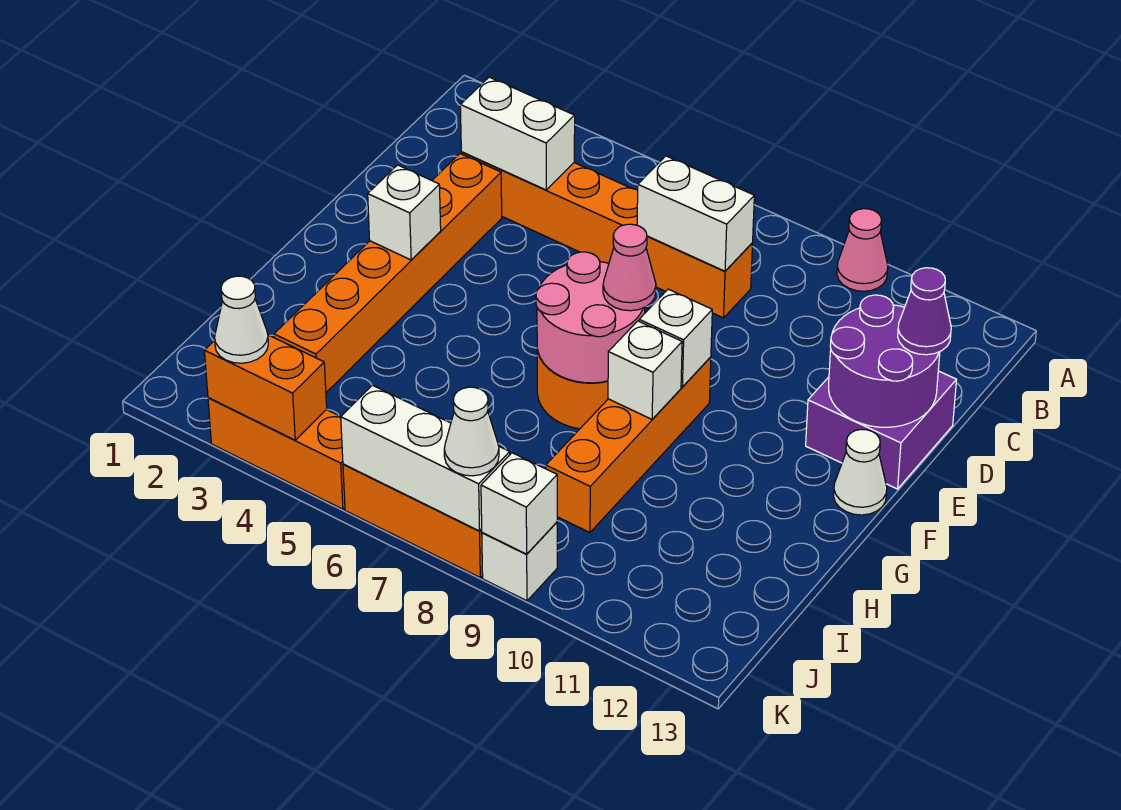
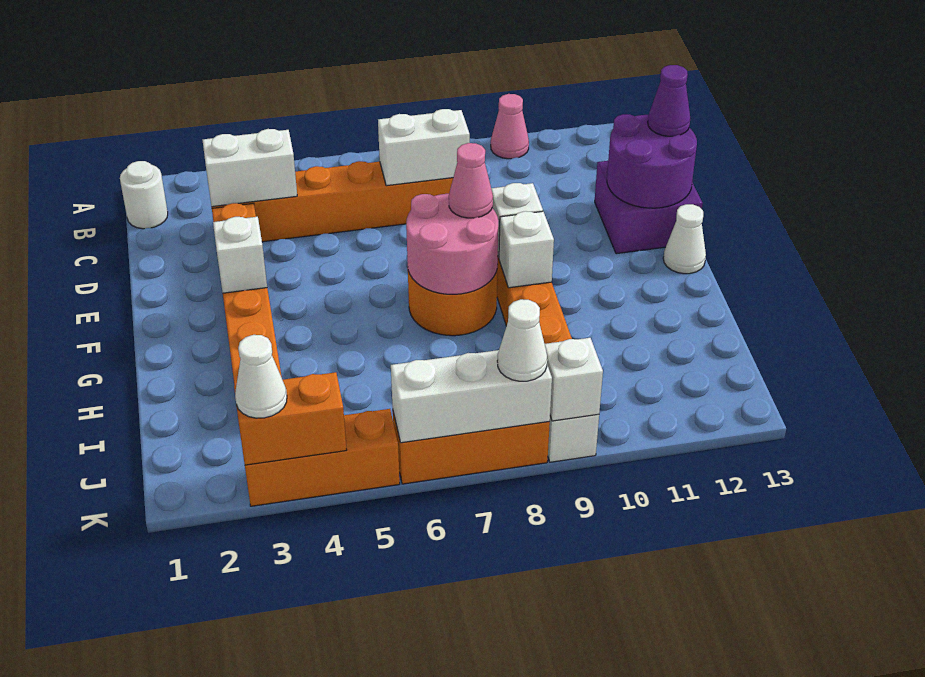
none -> white 1x1 round brick [120,161,168,229]

